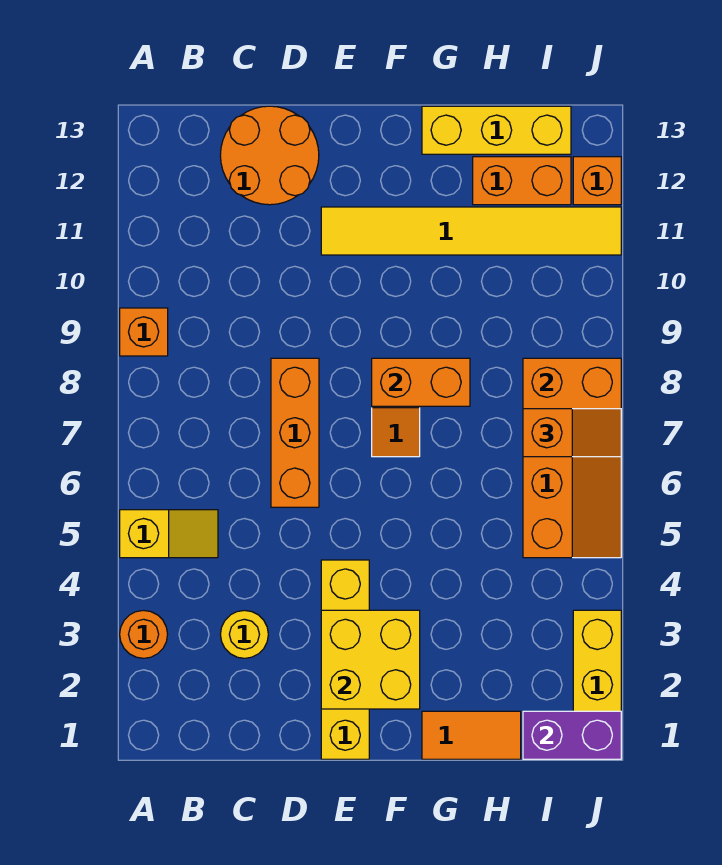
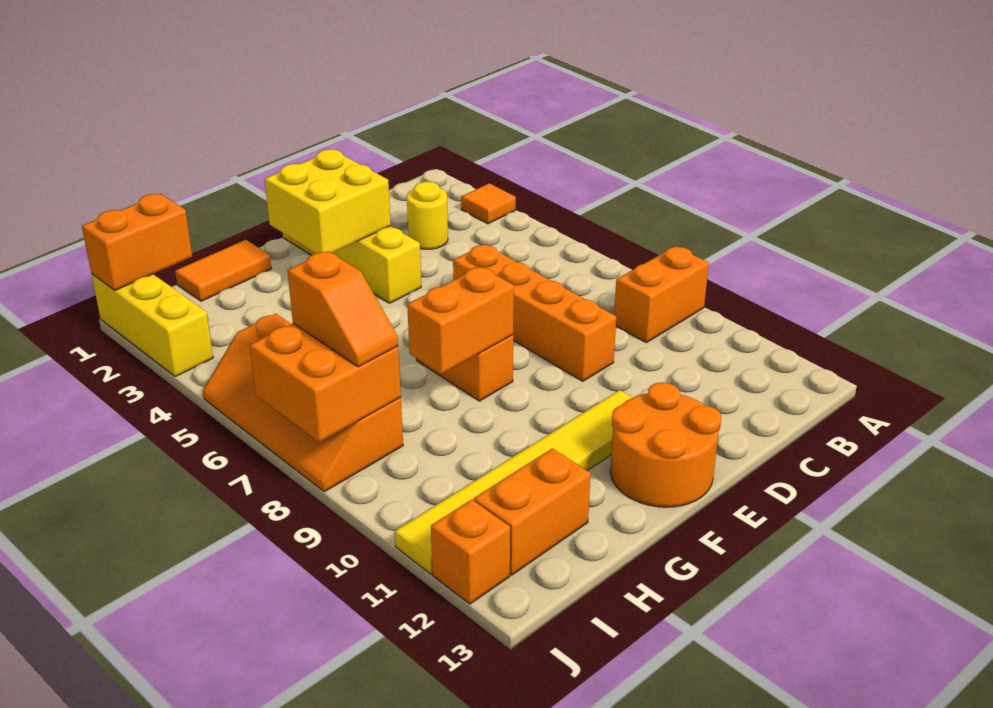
orange 1x1 round brick [120,610,168,658] -> orange 1x1 tile [461,183,516,224]
yellow 1x2 slope [120,510,218,558] -> none
orange 1x1 brick [120,308,168,356] -> orange 1x2 brick [614,246,709,343]
orange 2x2 round brick [220,106,319,205] -> orange 2x2 round brick moved to [610,382,721,507]
orange 1x3 brick [271,358,319,507] -> orange 1x4 brick [453,244,616,381]
yellow 1x3 brick [422,106,571,154] -> none
purple 1x2 brick [523,711,621,759] -> orange 1x2 brick [82,194,192,290]
orange 1x2 slope [523,409,621,457] -> orange 1x2 slope turned to [287,251,398,367]

